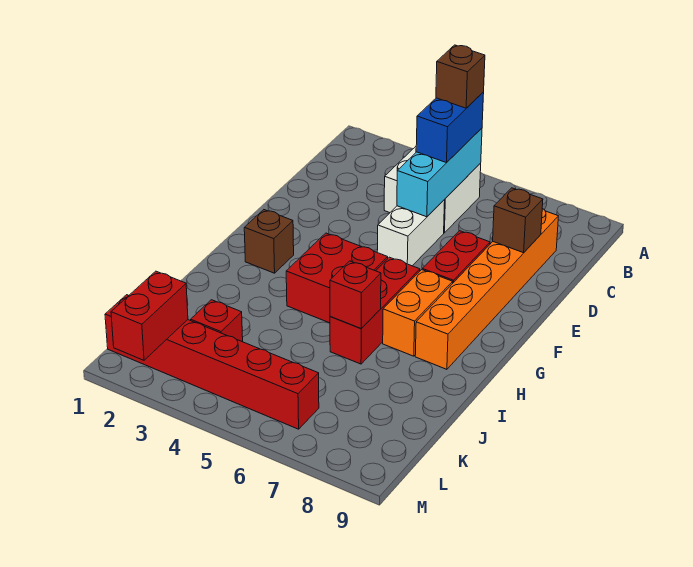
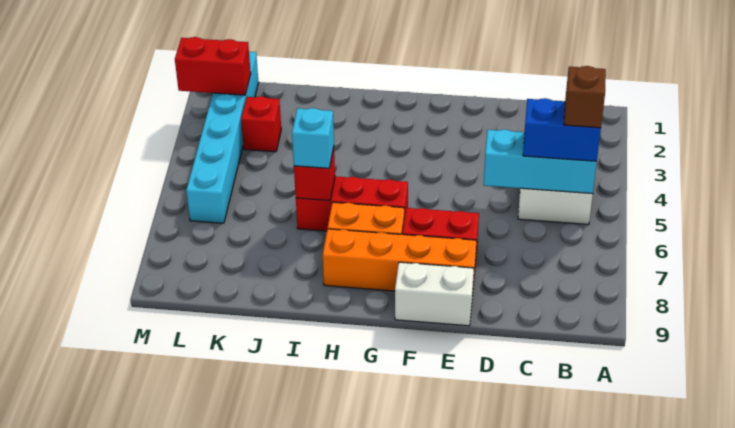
orange 1x6 brick [415,209,558,369] -> orange 1x4 brick [323,229,477,296]
white 1x2 brick [377,200,445,266] -> white 1x2 brick moved to [395,262,474,326]
brown 1x1 brick [493,188,543,253] -> none
brown 1x1 brick [244,210,294,273] -> none
red 2x2 brick [286,233,388,323] -> none
none -> cyan 1x1 brick [292,108,334,168]
red 1x6 brick [105,295,319,429] -> cyan 1x6 brick [186,52,259,223]

